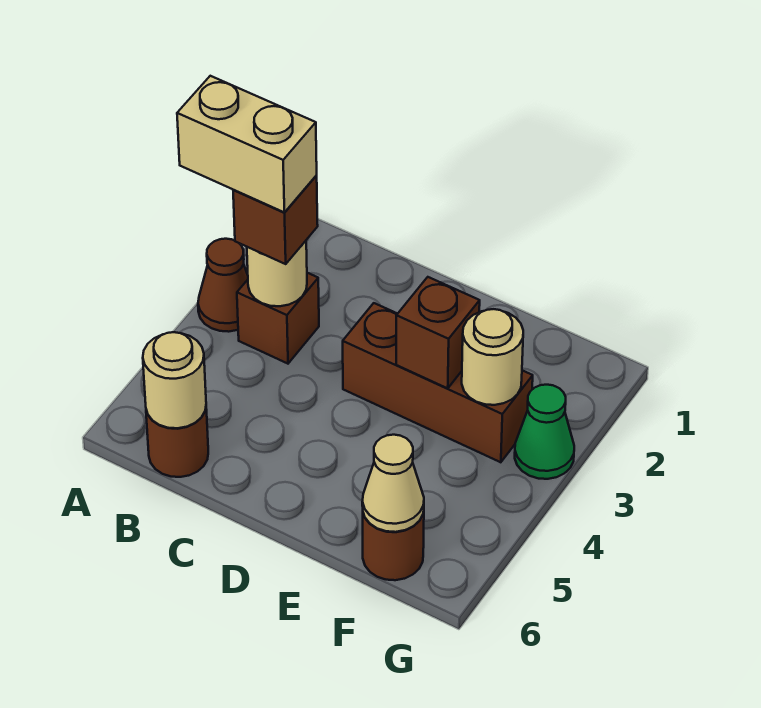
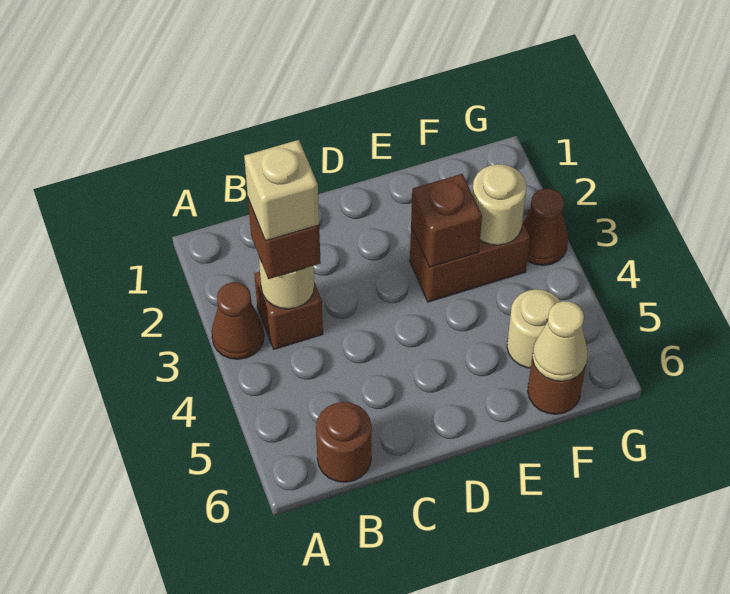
tan 1x2 brick [177,76,317,212] -> tan 1x1 brick [244,140,319,241]
tan 1x1 round brick [143,332,206,428] -> tan 1x1 round brick moved to [507,289,561,368]
brown 1x3 brick [343,303,533,462] -> brown 1x2 brick [410,222,530,302]
green 1x1 cone [515,385,574,479] -> brown 1x1 cone [523,189,568,265]

